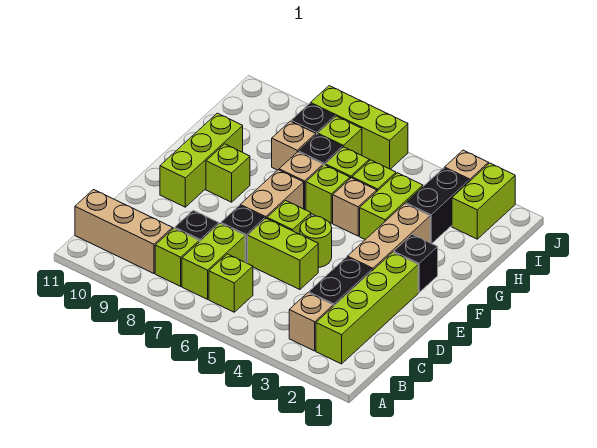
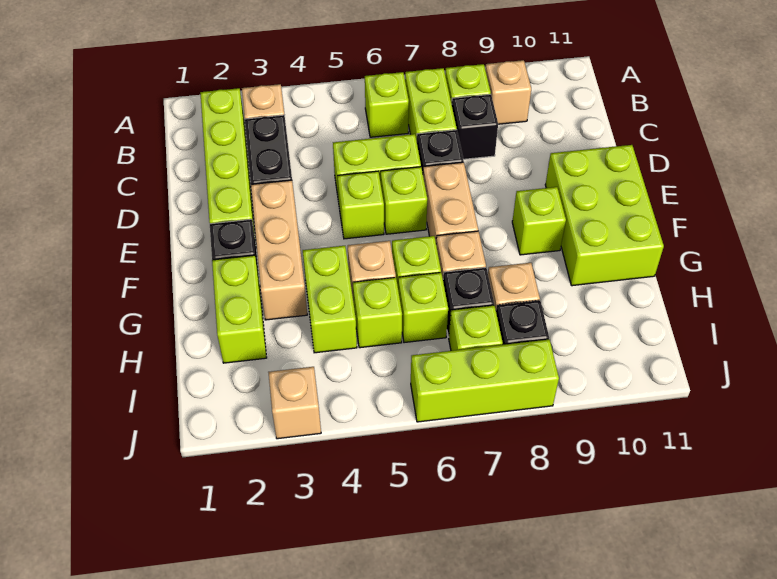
tan 1x3 brick [75,190,173,273] -> tan 1x1 brick [485,60,531,124]
lime 1x1 round brick [300,216,332,267] -> lime 1x1 brick [338,171,384,239]
lime 1x3 brick [160,113,243,207] -> lime 2x3 brick [545,145,664,286]
black 1x2 brick [406,168,469,244] -> none
lime 1x2 brick [452,163,515,239] -> lime 1x2 brick moved to [212,255,267,363]

